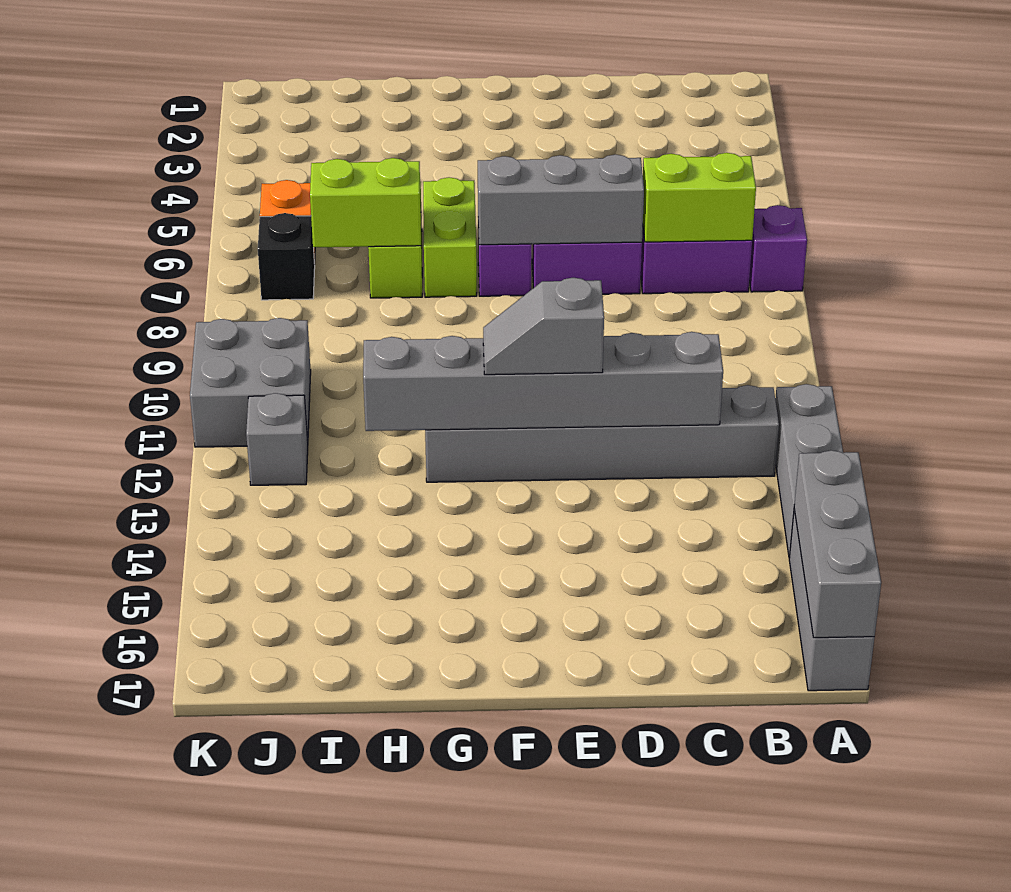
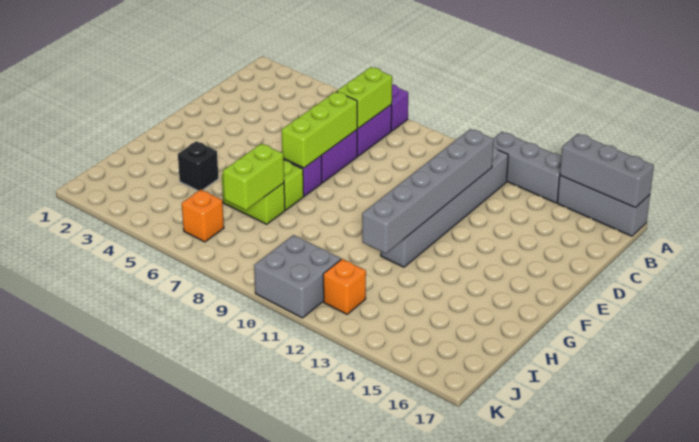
grey 1x3 brick [478,155,644,245] -> lime 1x3 brick [282,92,358,168]
grey 1x2 slope [483,278,604,375] -> none
black 1x1 brick [258,213,315,300] -> black 1x1 brick moved to [178,141,219,191]
grey 1x1 brick [246,393,308,485] -> orange 1x1 brick [323,259,366,314]

